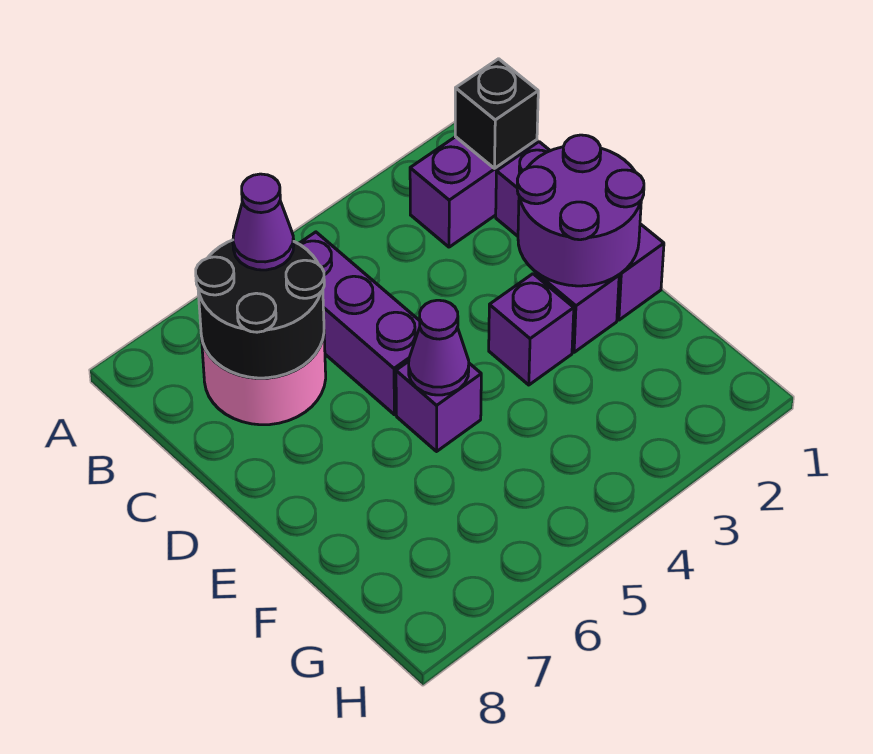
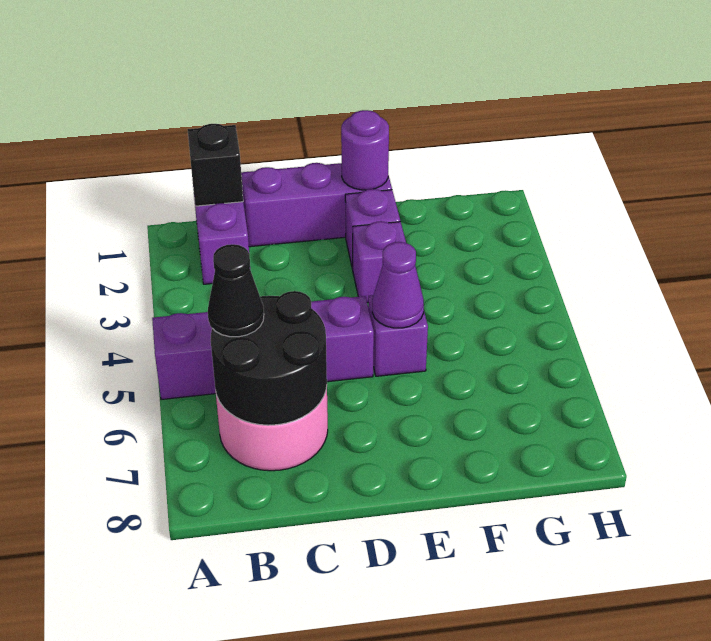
purple 1x3 brick [299,232,420,415] -> purple 1x4 brick [152,296,374,400]
purple 1x1 cone [233,174,294,270] -> black 1x1 cone [208,244,264,337]
purple 2x2 round brick [517,135,644,286] -> purple 1x1 round brick [341,110,389,190]

